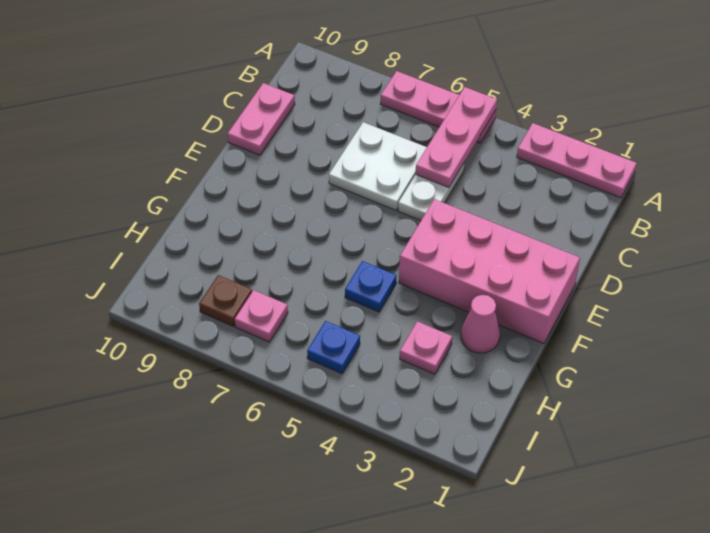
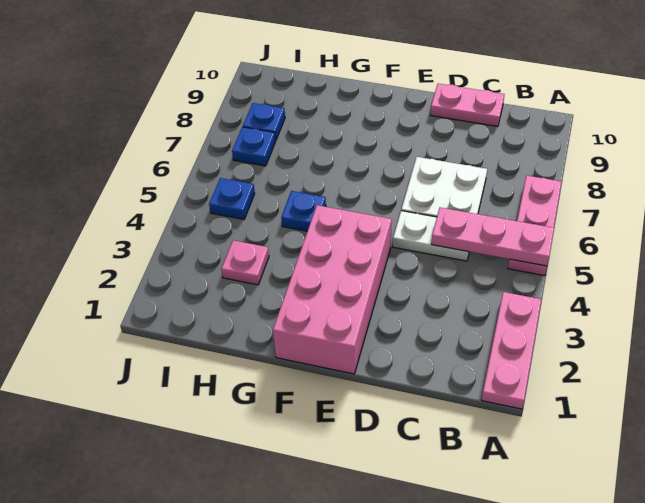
pink 1x1 cone [461,295,500,353] -> none
pink 1x1 plate [235,290,288,342] -> blue 1x1 plate [232,127,275,166]
brown 1x1 plate [199,275,252,326] -> blue 1x1 plate [243,103,285,141]

